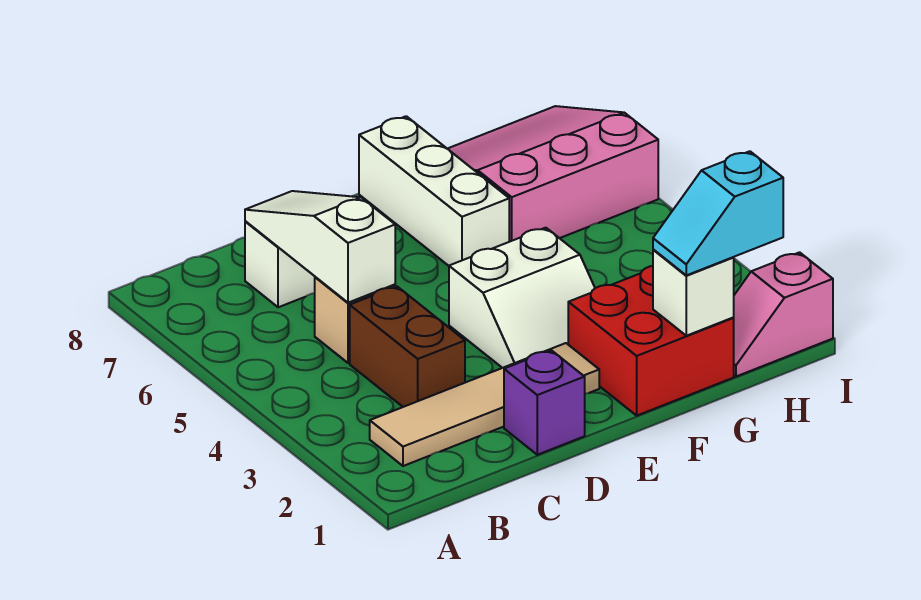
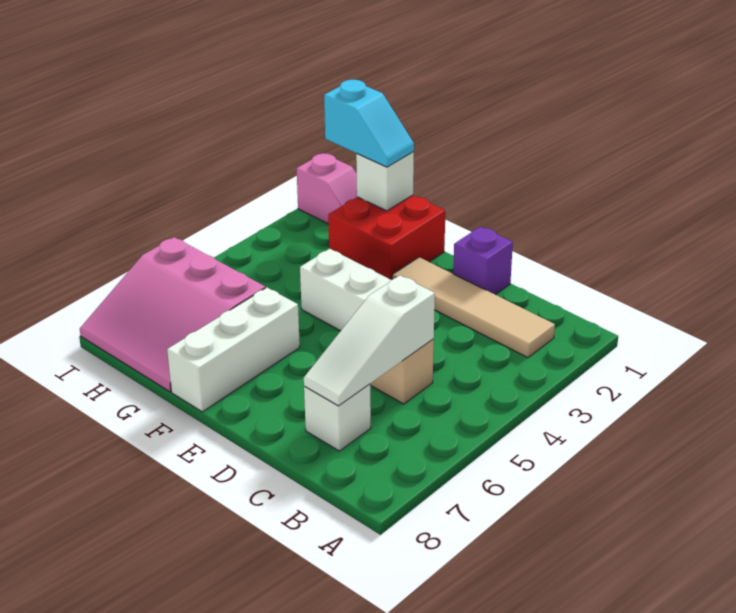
brown 1x2 brick [350,286,465,407] -> none

